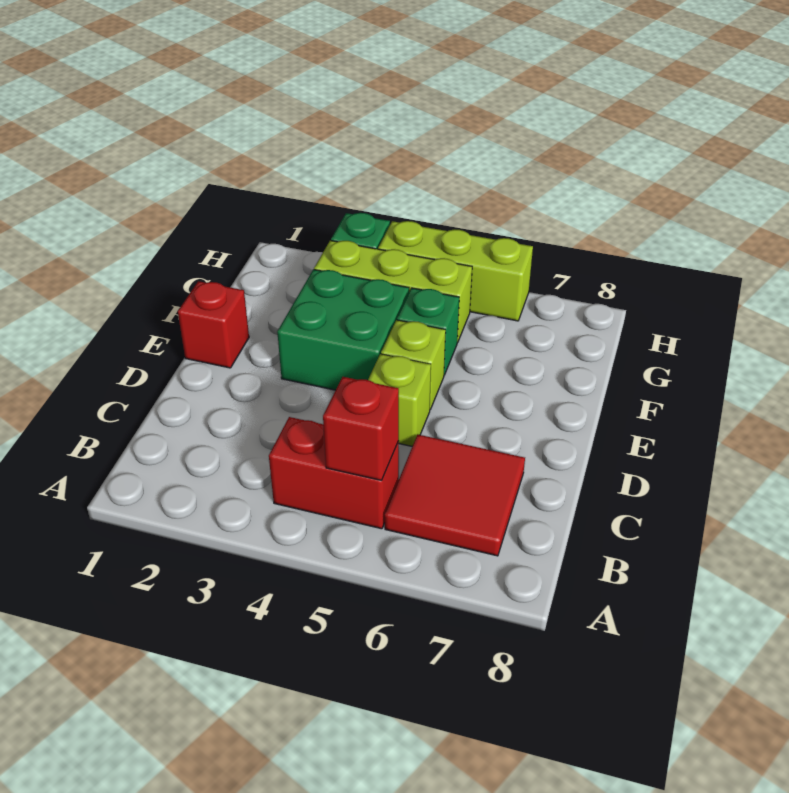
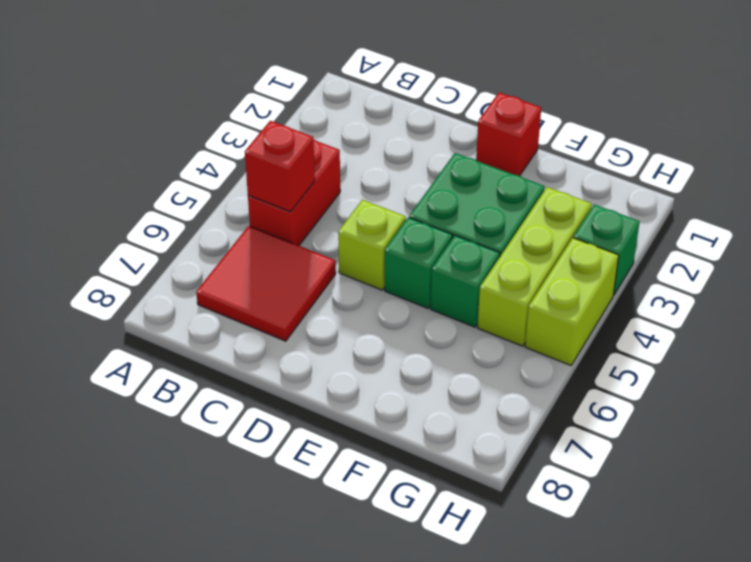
lime 1x1 brick [381,320,446,409] -> green 1x1 brick [385,217,452,308]
lime 1x3 brick [378,221,533,321] -> lime 1x2 brick [525,238,619,365]

